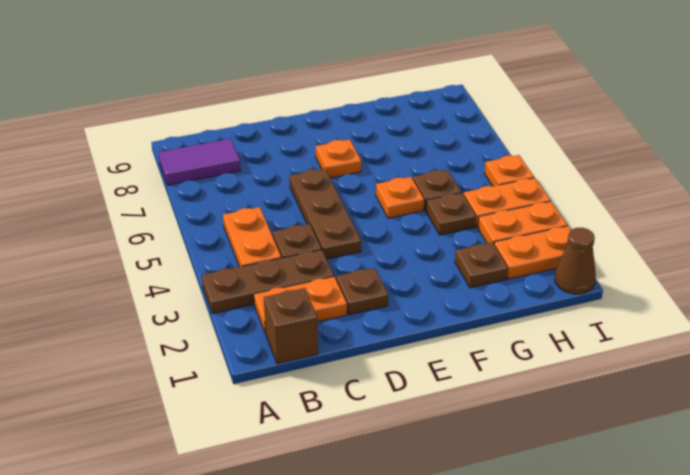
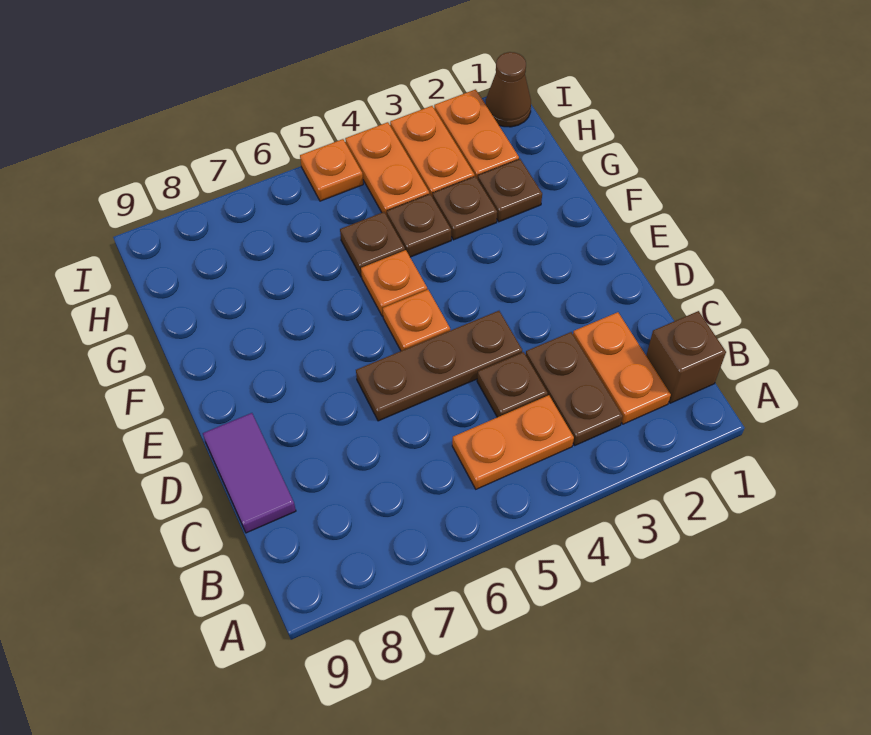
brown 1x3 plate [202,250,334,314] -> brown 1x2 plate [526,332,623,445]
purple 1x2 tile [158,139,240,185] -> purple 1x2 tile moved to [203,413,296,533]
brown 1x1 plate [336,268,388,315] -> brown 1x1 plate moved to [433,176,497,240]
orange 1x1 plate [316,139,361,178] -> orange 1x1 plate moved to [383,290,450,351]

